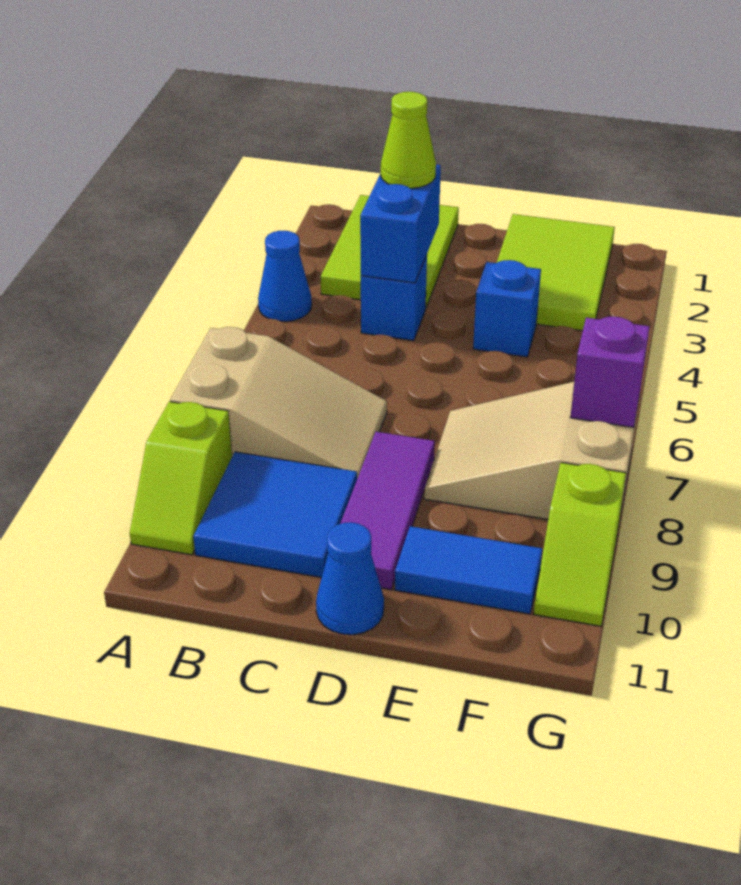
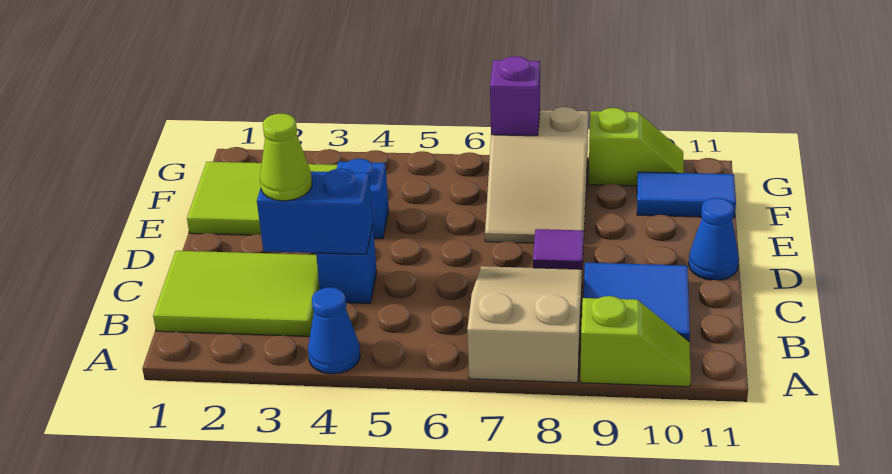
purple 1x3 tile [340,432,435,590] -> purple 1x1 tile [533,229,584,270]
blue 1x2 tile [395,526,542,614] -> blue 1x2 tile turned to [637,172,736,218]

